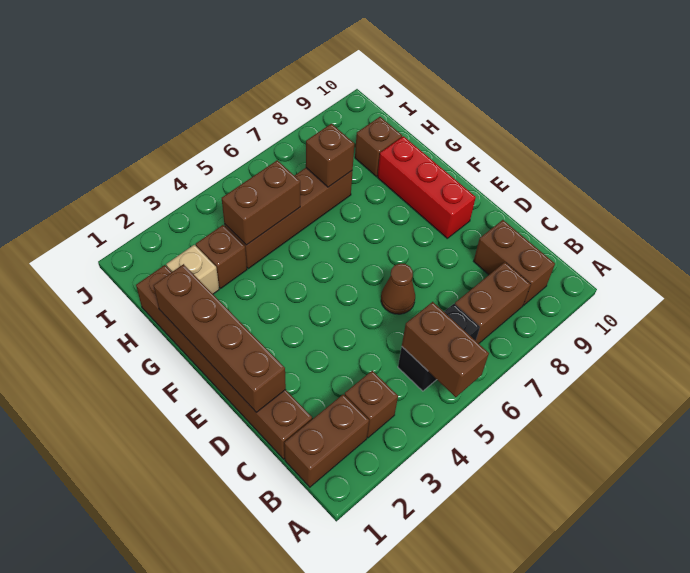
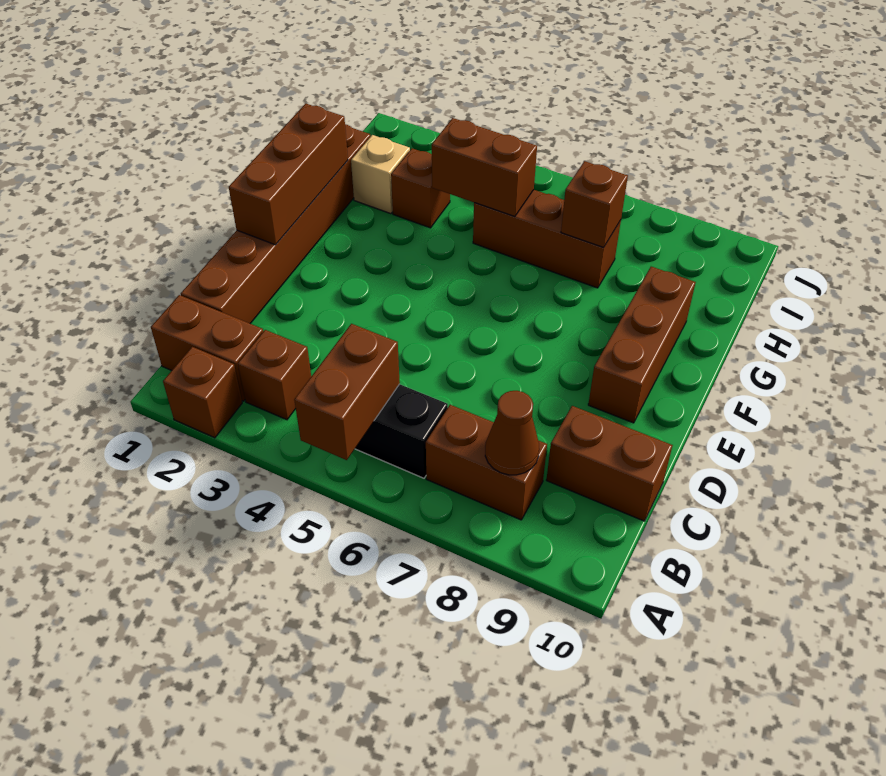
brown 1x2 brick [474,220,555,305] -> brown 1x2 brick turned to [547,406,673,521]
brown 1x4 brick [154,264,286,413] -> brown 1x3 brick [229,104,348,245]
brown 1x1 cone [381,264,415,314] -> brown 1x1 cone moved to [485,391,539,475]
red 1x3 brick [377,136,476,238] -> brown 1x3 brick [588,267,696,423]
brown 1x4 brick [224,168,352,269] -> brown 1x3 brick [473,190,621,288]
brown 1x1 brick [355,117,402,176] -> brown 1x1 brick moved to [163,347,242,438]

